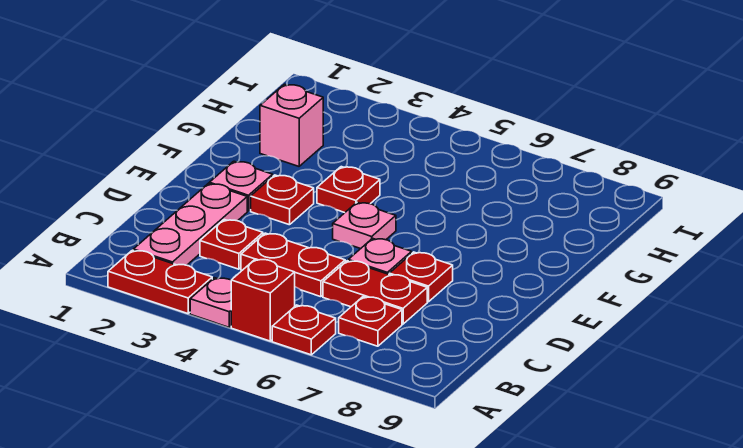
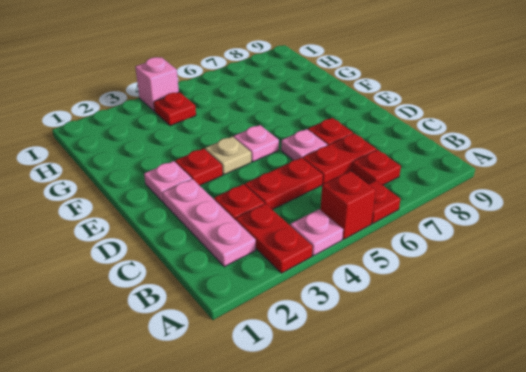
red 1x2 plate [108,250,212,314] -> red 1x2 plate turned to [236,204,312,273]
none -> tan 1x1 plate [205,136,251,175]
red 1x1 plate [317,167,380,213] -> red 1x1 plate moved to [154,92,196,126]
pink 1x1 brick [260,84,323,166] -> pink 1x1 brick moved to [135,57,179,111]

